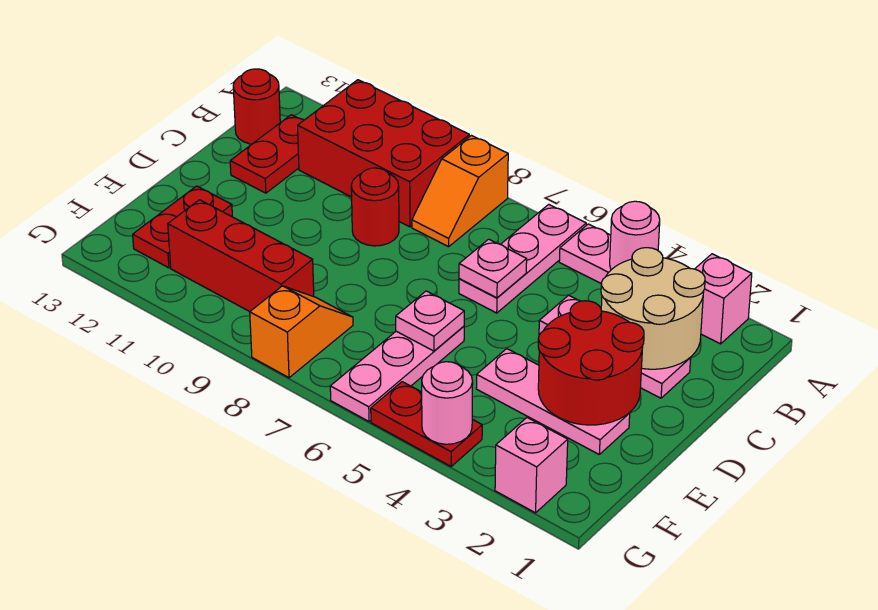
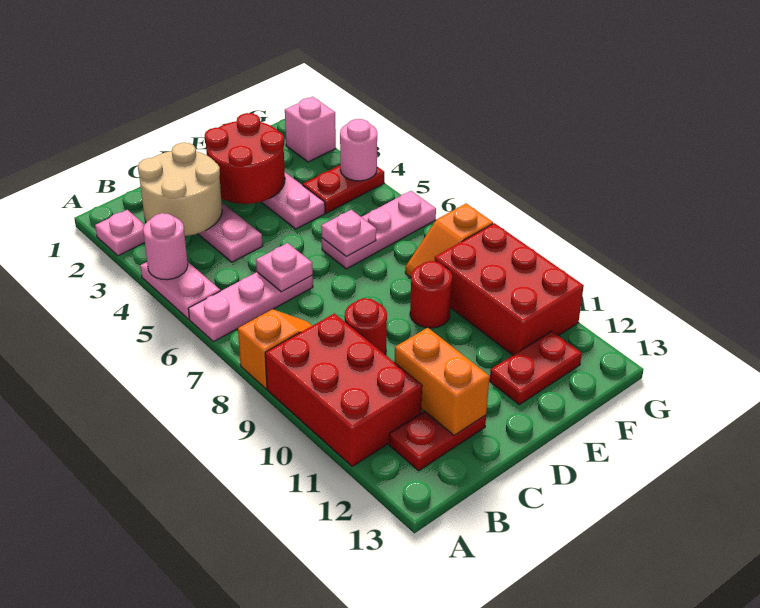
pink 1x1 brick [695,254,752,344] -> pink 1x1 plate [95,210,145,256]
red 1x1 round brick [233,69,280,144] -> red 1x1 round brick moved to [410,261,452,328]
none -> orange 1x2 brick [395,328,490,435]
red 1x3 brick [168,200,314,312] -> red 2x3 brick [435,223,584,355]
red 1x2 plate [371,382,482,466] -> red 1x2 plate turned to [303,165,384,213]

